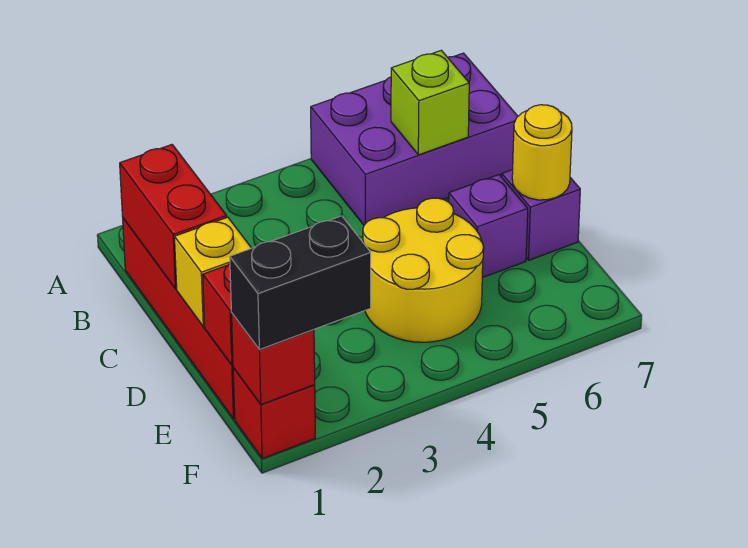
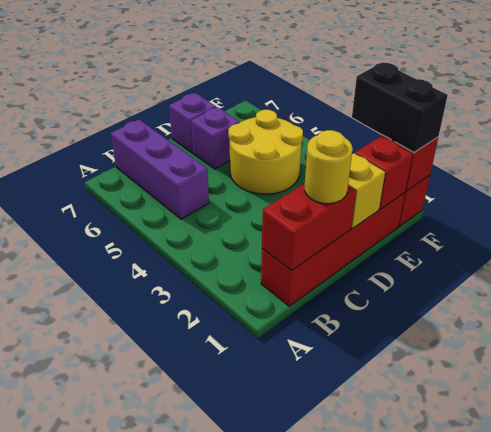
purple 2x3 brick [311,53,518,225] -> purple 1x3 brick [111,119,209,219]
lime 1x1 brick [391,50,469,155] -> none
yellow 1x1 round brick [512,105,572,200] -> yellow 1x1 round brick moved to [305,130,352,204]

